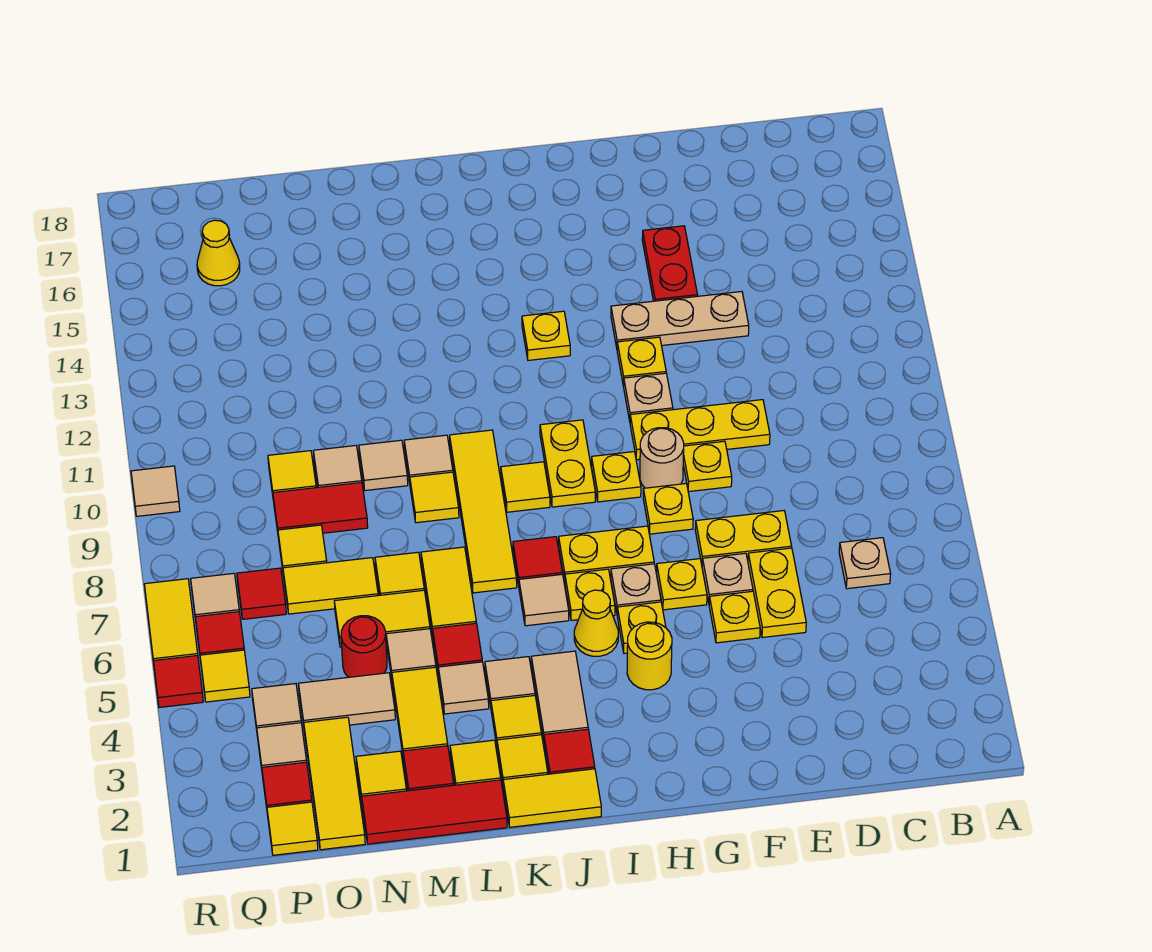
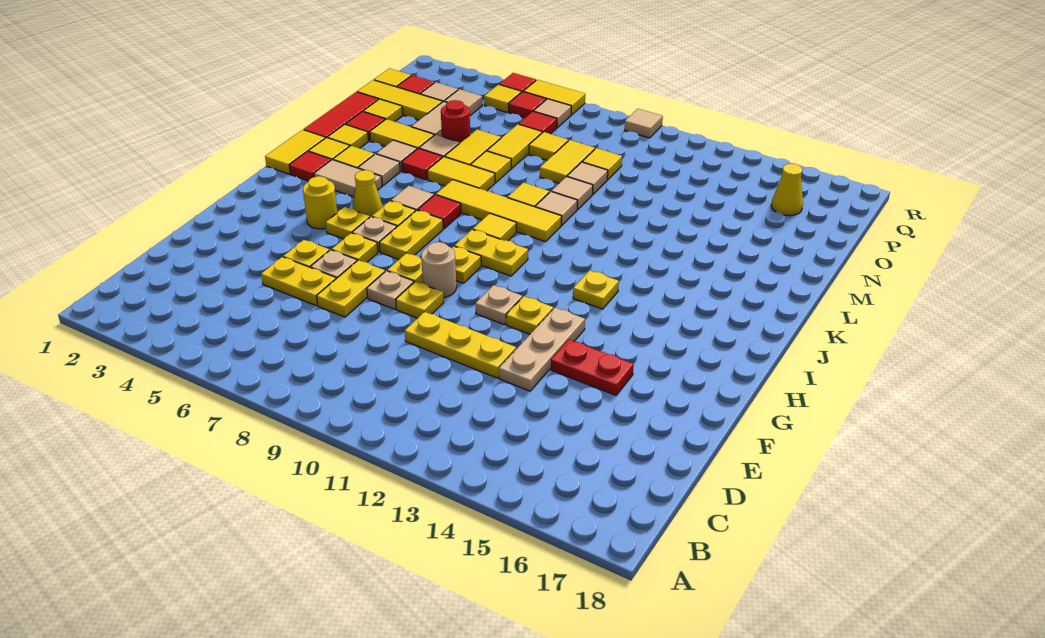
tan 1x1 plate [839,538,891,589] -> tan 1x1 plate moved to [367,271,414,309]
yellow 1x3 plate [630,400,770,460] -> yellow 1x3 plate turned to [405,312,516,378]
red 1x2 tile [273,483,368,533] -> yellow 1x2 tile [540,140,595,183]

